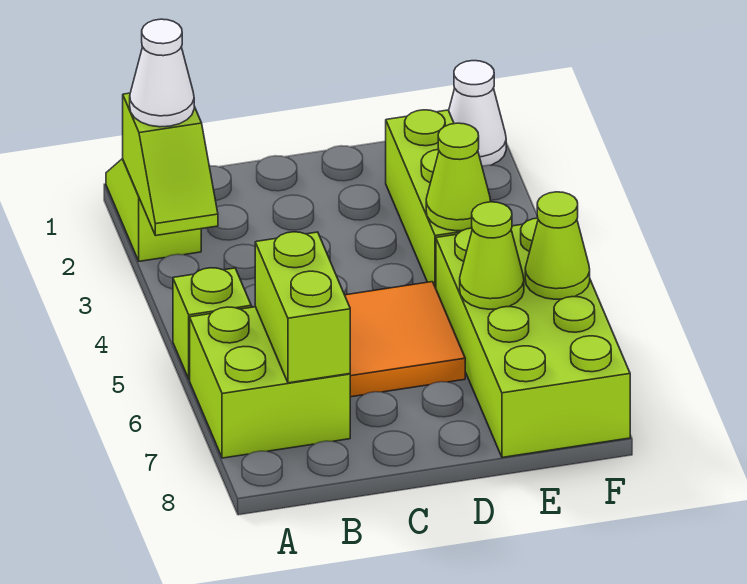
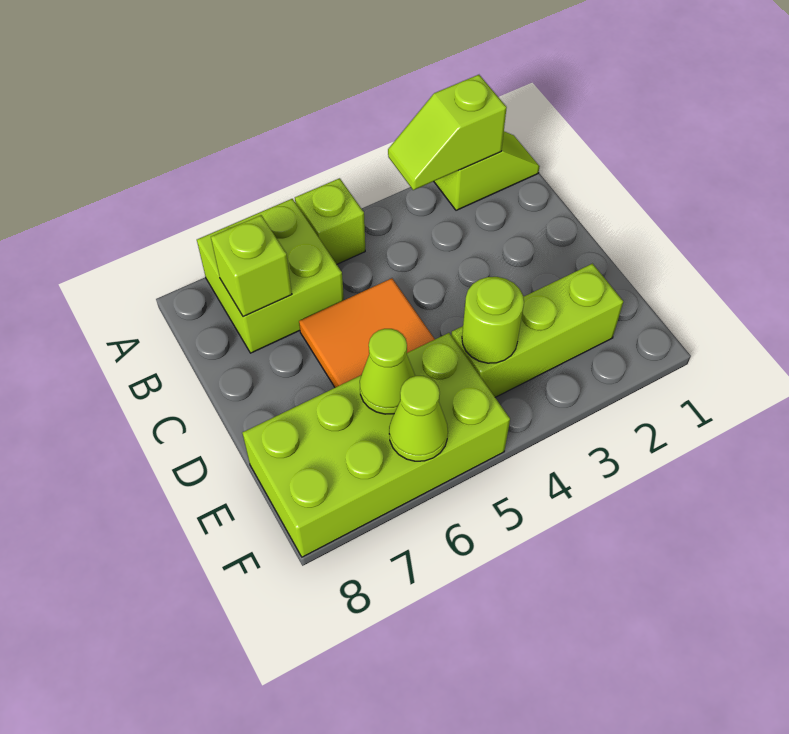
white 1x1 cone [130,19,194,127] -> none
lime 1x2 brick [255,232,350,383] -> lime 1x1 brick [211,215,292,317]
lime 1x1 cone [426,123,491,231] -> lime 1x1 round brick [462,277,524,363]
white 1x1 cone [449,61,506,166] -> none

